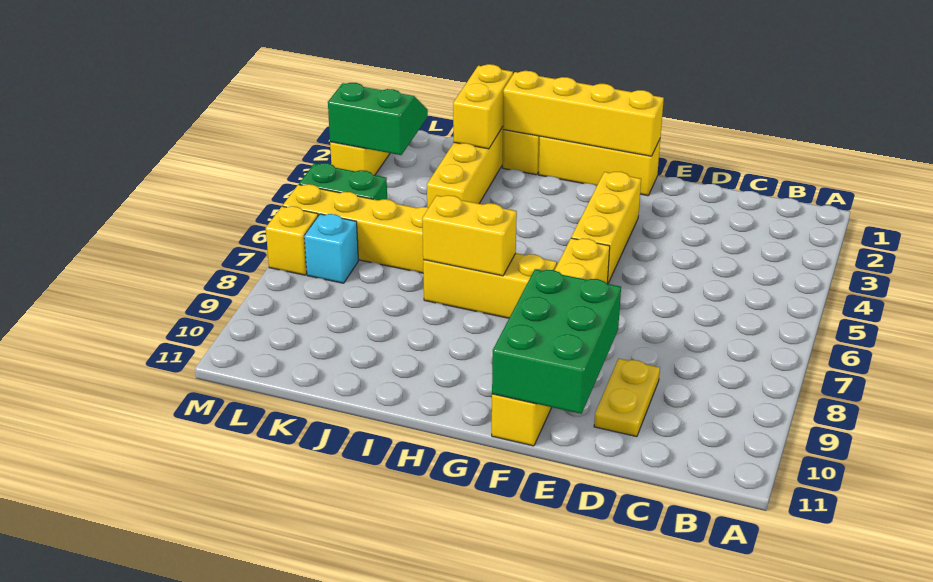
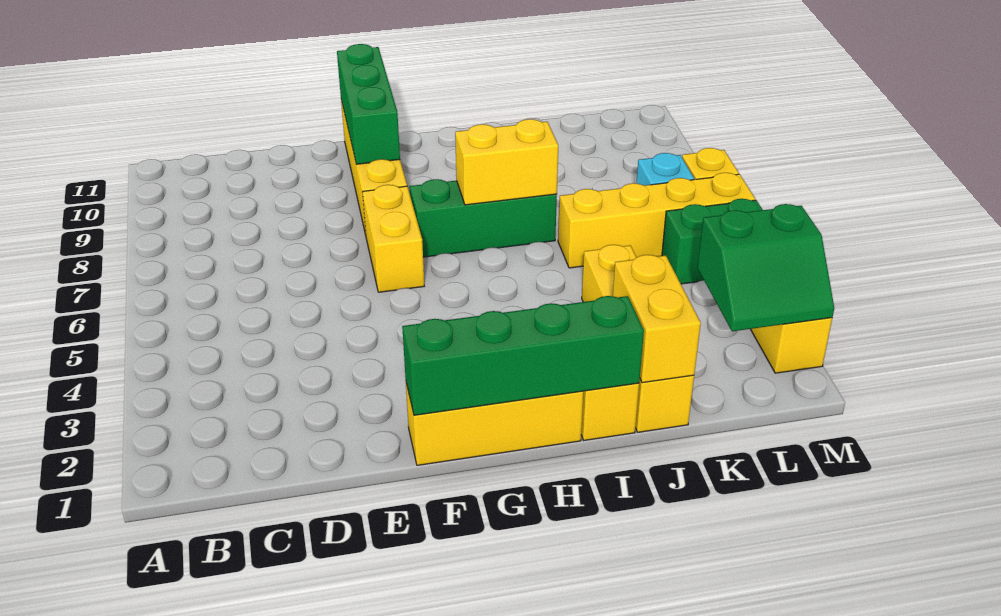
yellow 1x2 plate [594,359,660,437] -> none
green 2x3 brick [492,269,621,414] -> green 1x3 brick [337,44,400,164]
yellow 1x4 brick [503,71,664,156] -> green 1x4 brick [402,296,644,415]
yellow 1x3 brick [571,172,641,284] -> none
yellow 1x3 brick [423,253,557,318] -> green 1x3 brick [410,179,557,257]

